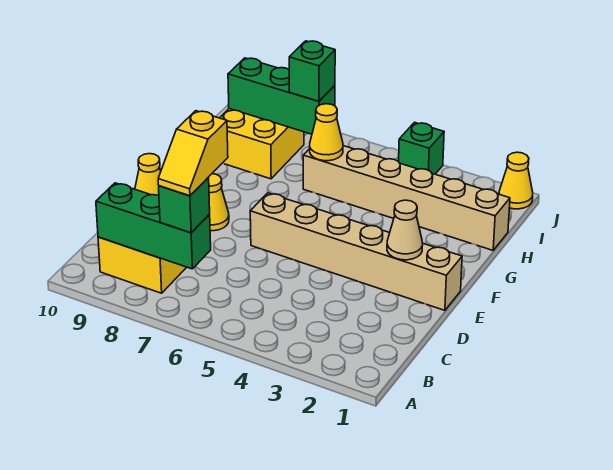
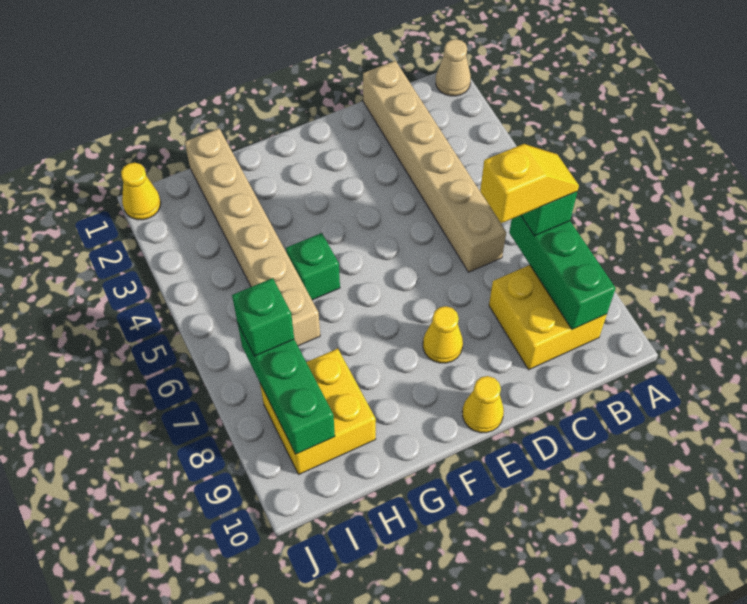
tan 1x6 brick [250,193,462,310] -> tan 1x6 brick moved to [363,61,506,272]
tan 1x1 cone [387,200,423,260] -> tan 1x1 cone moved to [436,39,471,96]
yellow 1x1 cone [310,104,343,161] -> none
green 1x1 brick [399,122,444,174] -> green 1x1 brick moved to [286,233,340,300]

